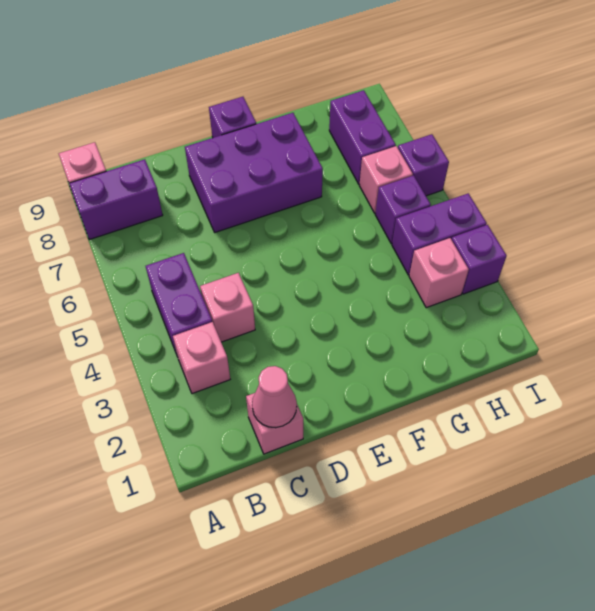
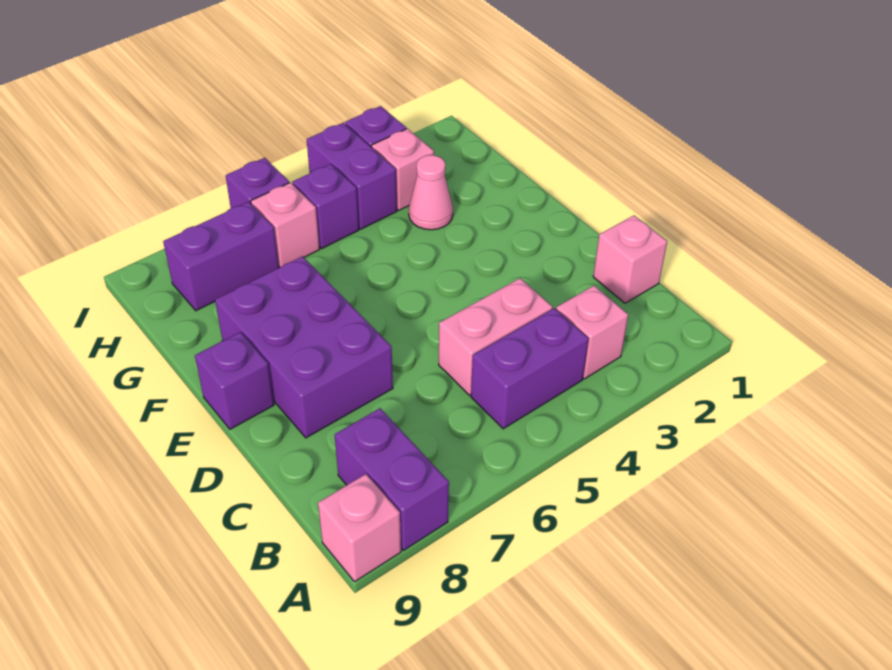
pink 1x1 cone [252,366,297,428] -> pink 1x1 cone moved to [409,155,453,230]
pink 1x1 brick [200,273,255,342] -> pink 1x2 brick [439,278,553,395]

